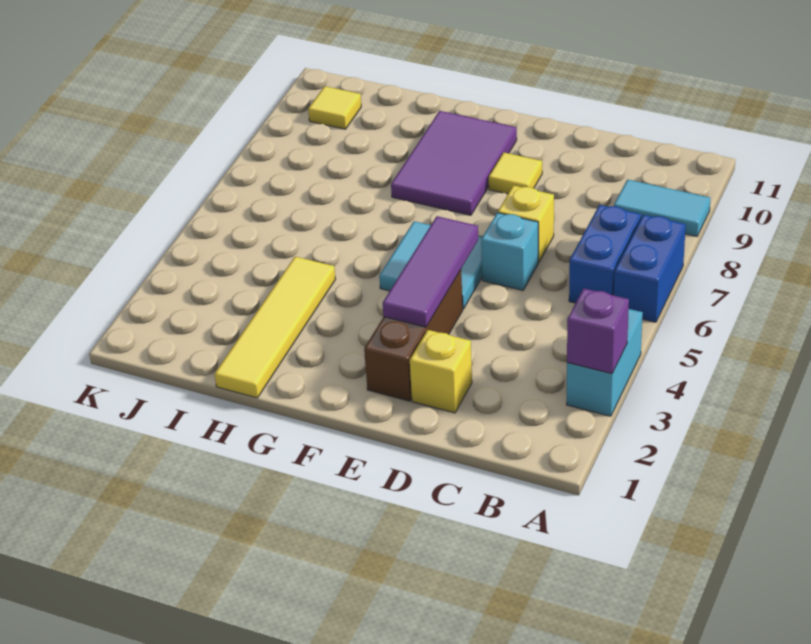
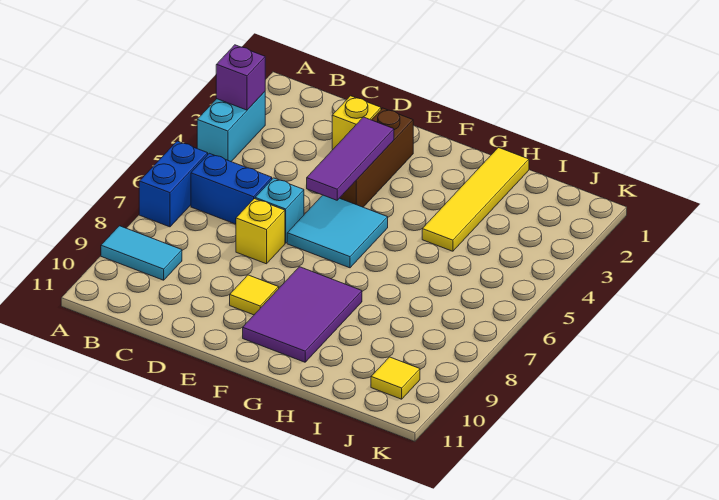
blue 1x2 brick [569,205,641,303] -> blue 1x2 brick turned to [191,153,272,224]

